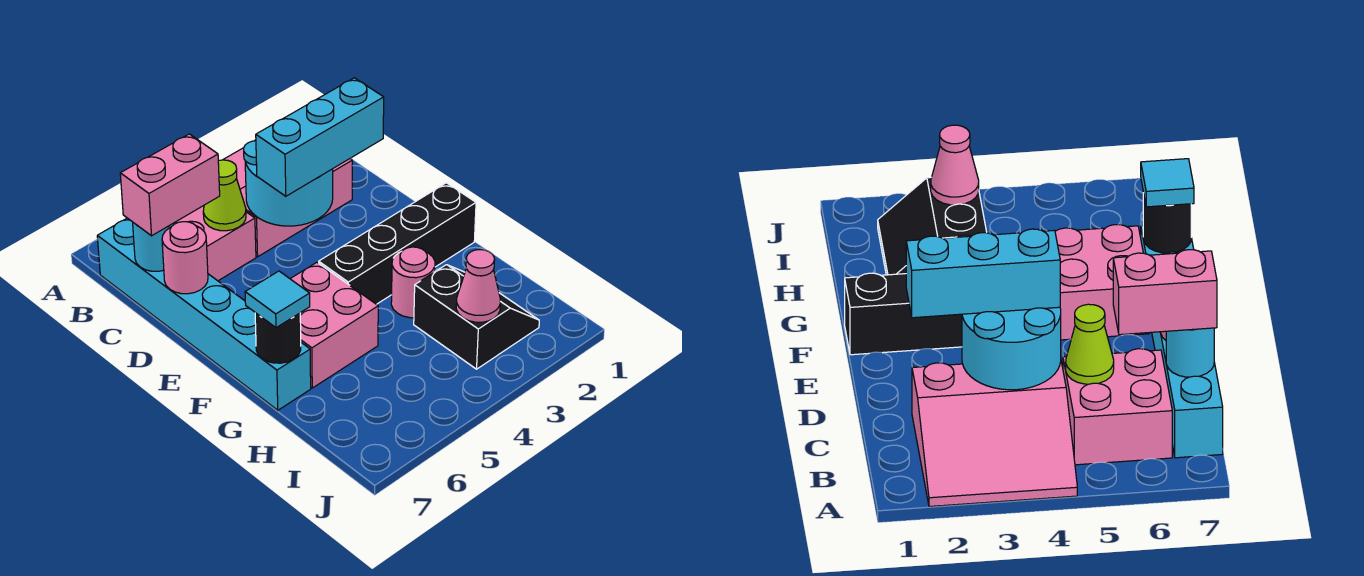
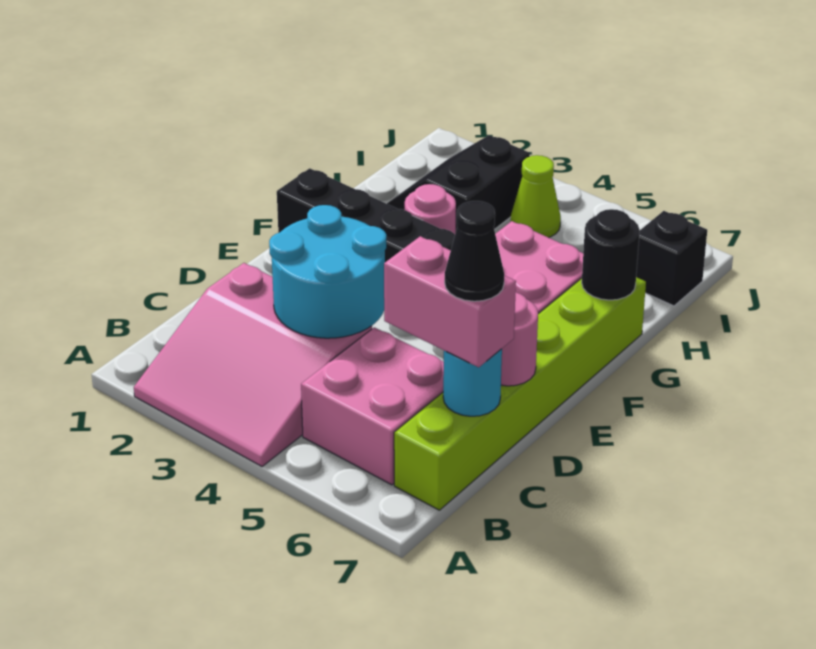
cyan 1x6 brick [97,218,311,410] -> lime 1x6 brick [394,277,646,510]
lime 1x1 cone [203,160,246,231] -> lime 1x1 cone moved to [511,155,561,238]
none -> black 1x1 cone [445,201,504,301]
cyan 1x3 brick [256,78,384,196] -> none
cyan 1x1 tile [245,271,310,328] -> none
pink 1x1 cone [456,250,500,322] -> none
none -> black 1x1 brick [636,211,707,306]

